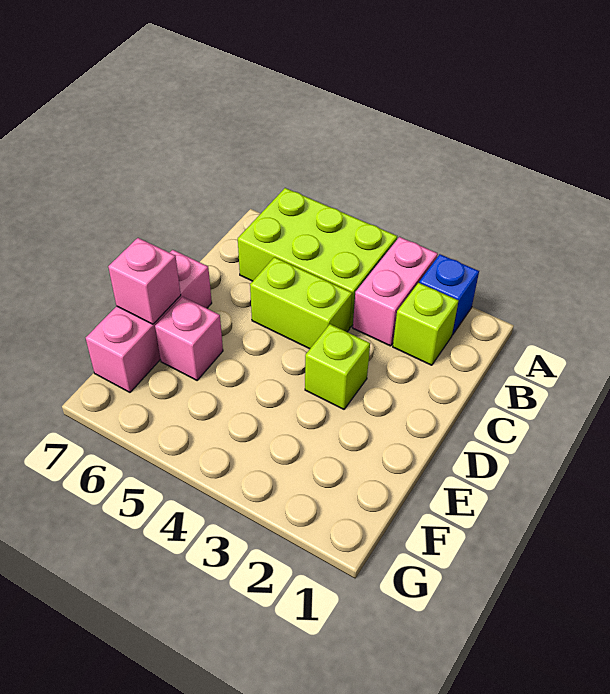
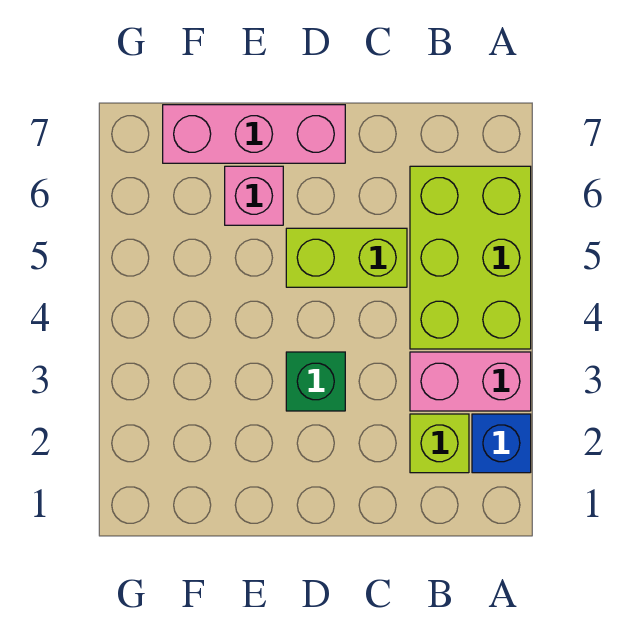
lime 1x2 brick [250,257,352,349] -> lime 1x2 brick turned to [286,228,407,287]
lime 1x1 brick [305,324,370,409] -> green 1x1 brick [286,352,345,411]
pink 1x1 brick [108,238,181,324] -> none

